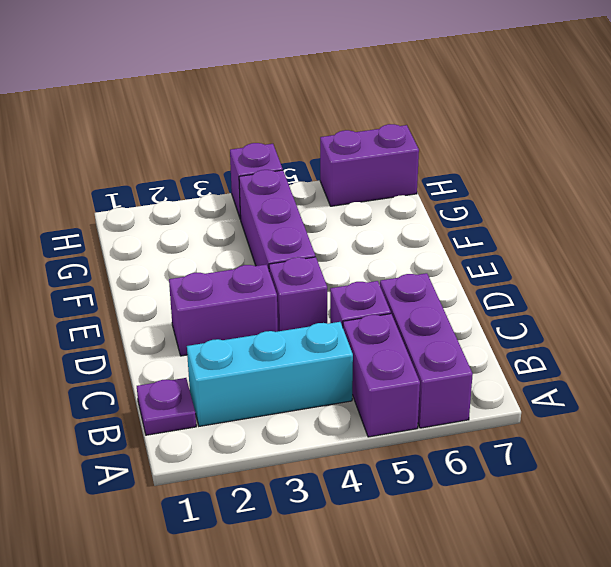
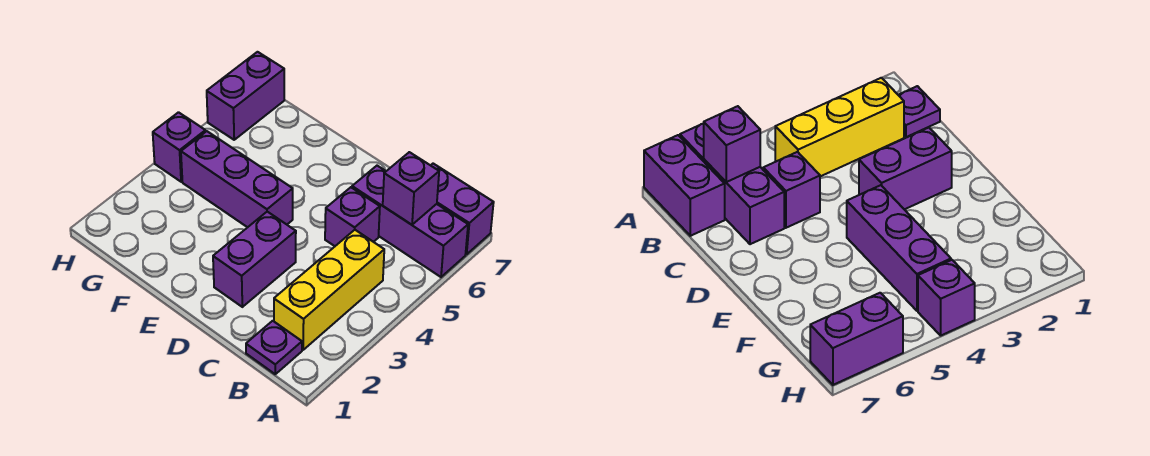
purple 1x2 brick [343,314,420,437] -> purple 1x2 brick moved to [431,164,494,254]
cyan 1x3 brick [187,322,353,426] -> yellow 1x3 brick [274,230,384,350]
purple 1x1 brick [269,257,327,331] -> purple 1x1 brick moved to [383,152,439,225]

